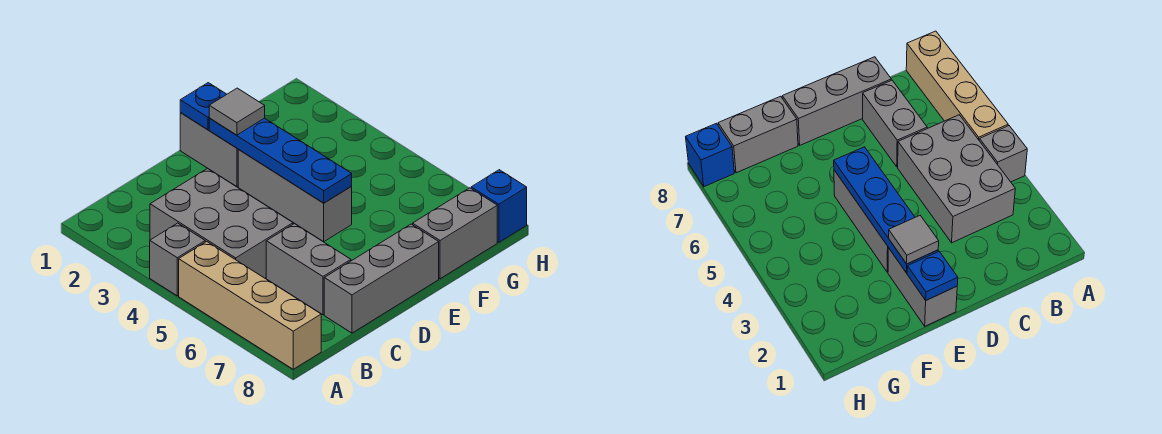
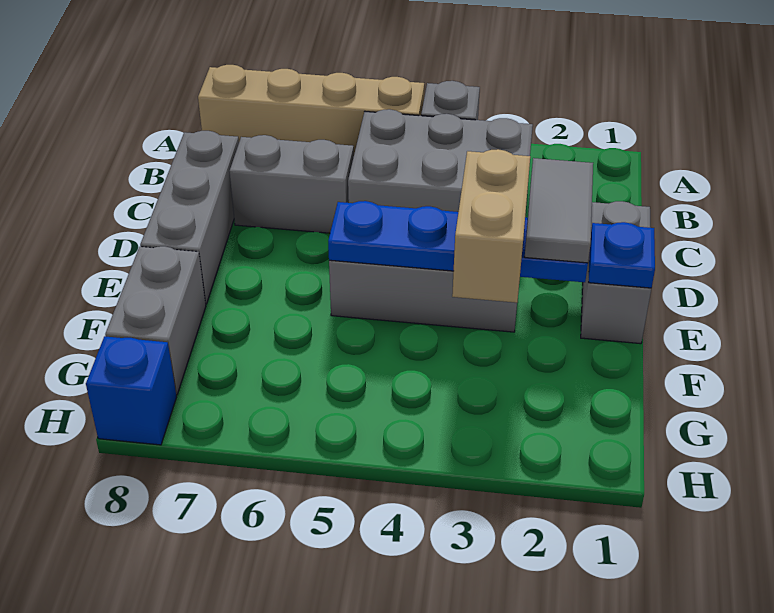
grey 1x2 brick [180,113,239,187] -> grey 1x2 brick turned to [581,201,651,344]
grey 1x1 tile [209,88,265,135] -> grey 1x2 tile [525,158,593,263]
none -> tan 1x2 brick [452,149,530,303]

